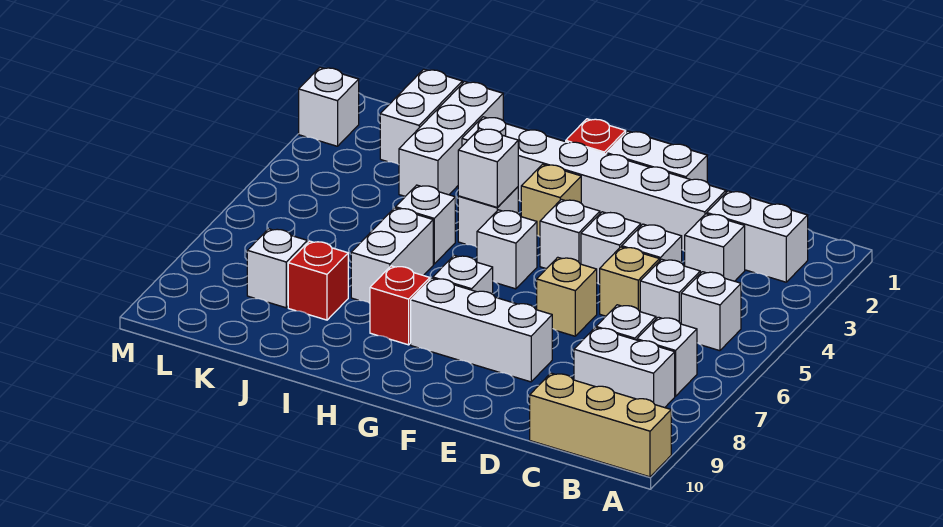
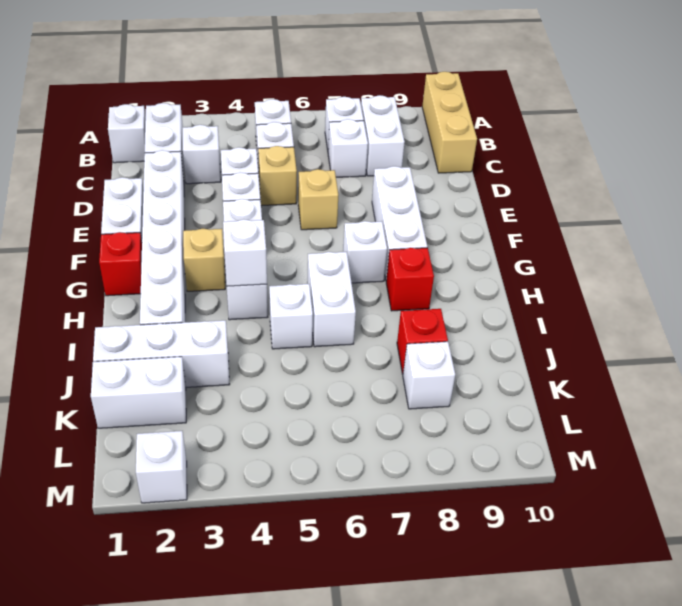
white 1x1 brick [477,210,537,289] -> white 1x1 brick moved to [108,104,146,163]
white 1x2 brick [351,208,433,303] -> white 1x2 brick turned to [307,252,356,347]

